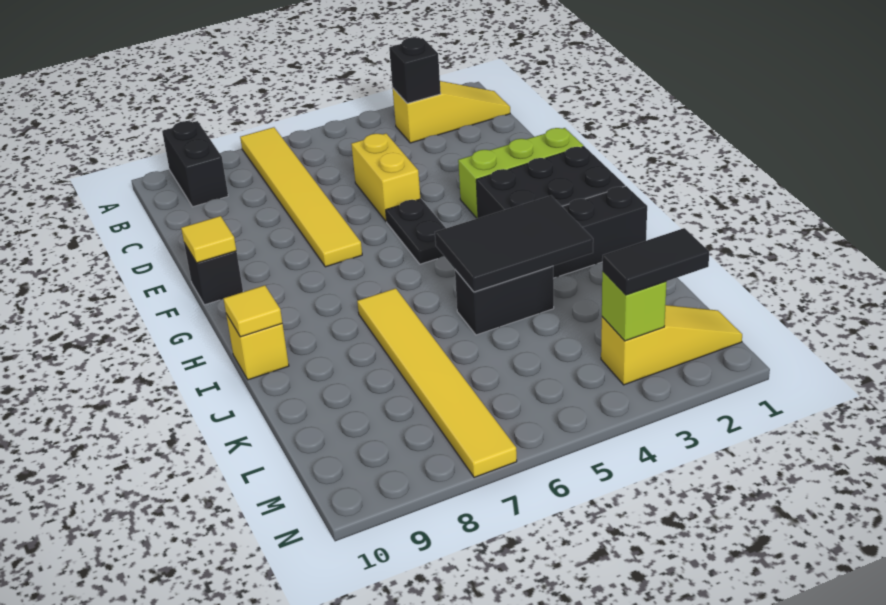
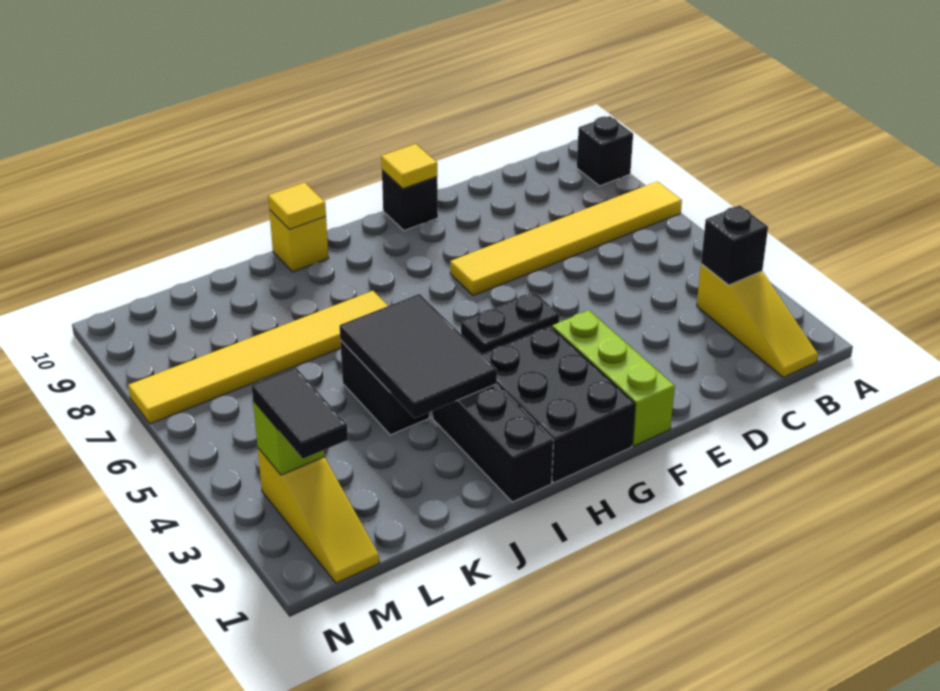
black 1x2 brick [162,121,228,207] -> black 1x1 brick [577,116,633,186]
yellow 1x2 brick [351,134,420,222] -> none

